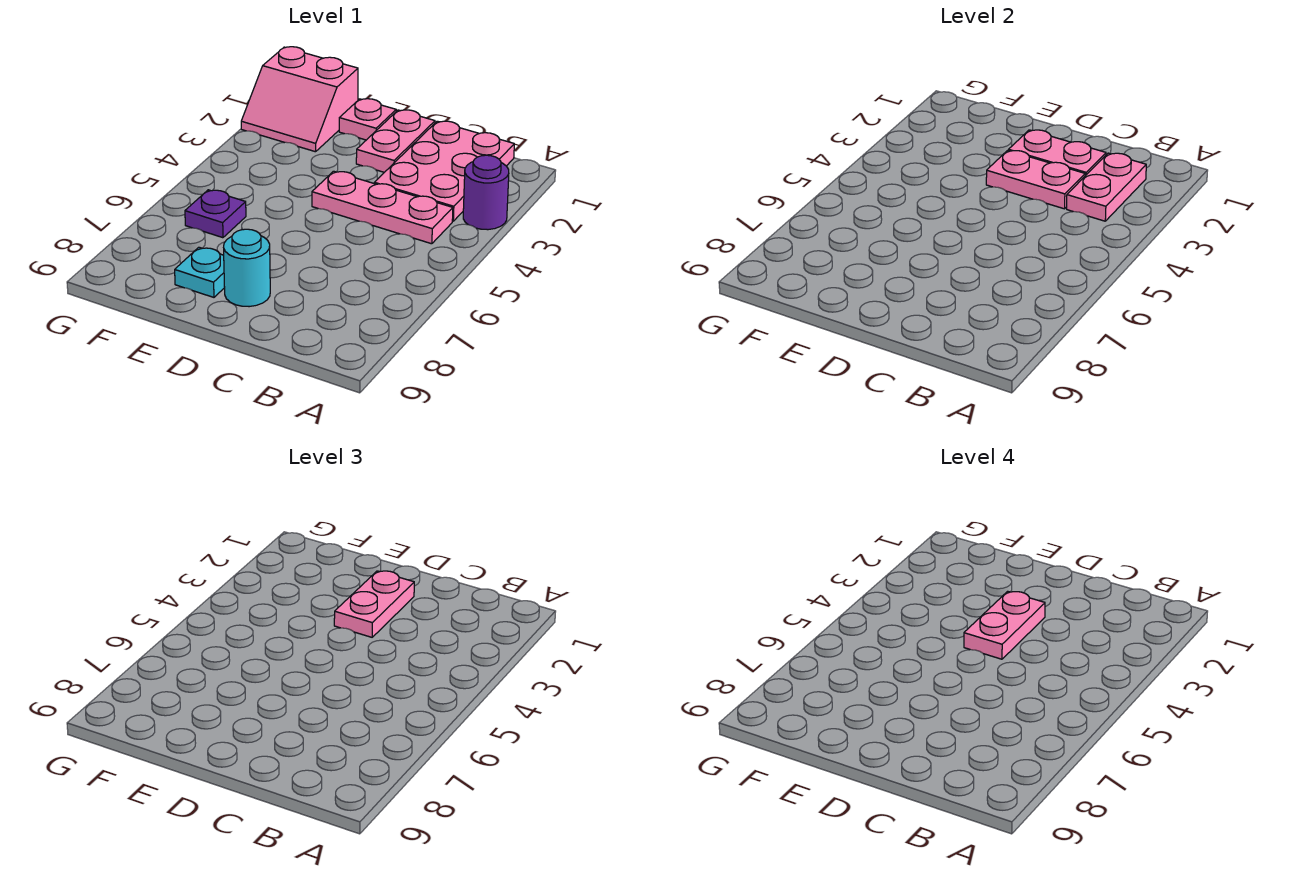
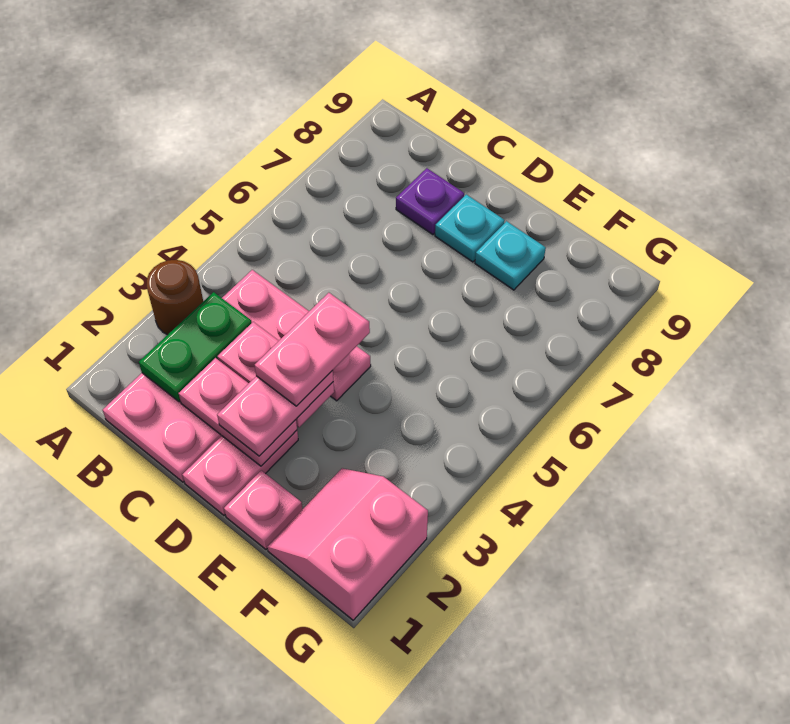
purple 1x1 round brick [463,155,509,230] -> brown 1x1 round brick [147,260,203,335]
pink 1x2 plate [1067,153,1146,221] -> green 1x2 plate [139,292,252,402]
cyan 1x1 round brick [224,229,270,307] -> cyan 1x1 plate [435,194,505,262]
pink 2x2 slope [241,47,358,152] -> pink 2x2 slope turned to [267,468,428,620]
purple 1x1 plate [185,190,246,238] -> purple 1x1 plate moved to [396,168,464,235]

